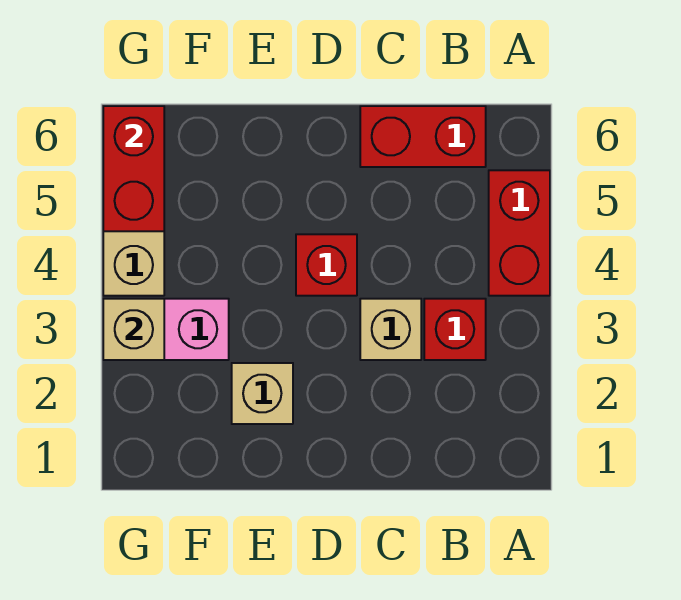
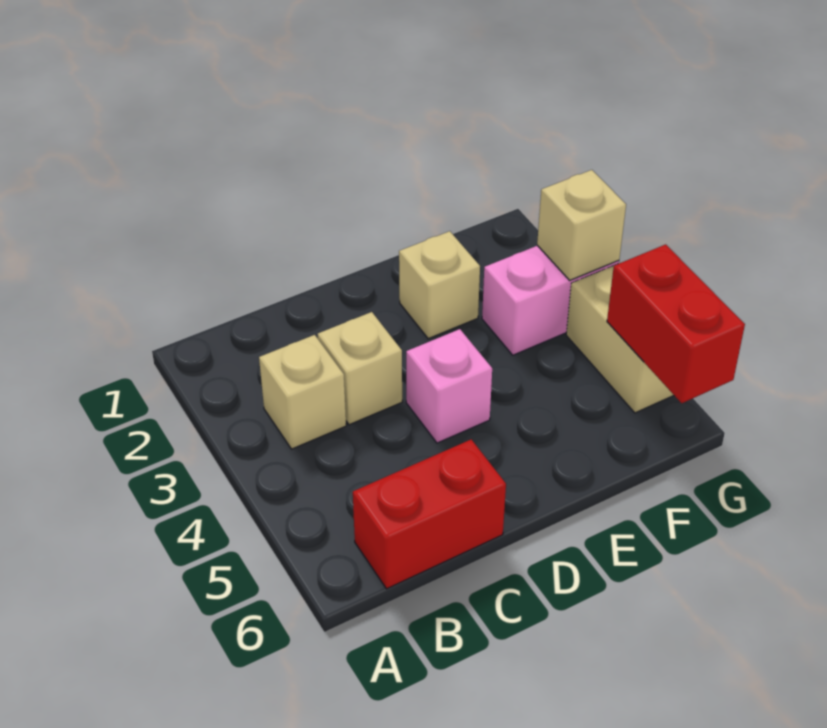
red 1x2 brick [489,170,550,296] -> none
red 1x1 brick [424,299,486,360] -> tan 1x1 brick [259,335,346,449]
red 1x1 brick [296,234,357,296] -> pink 1x1 brick [406,329,492,443]

